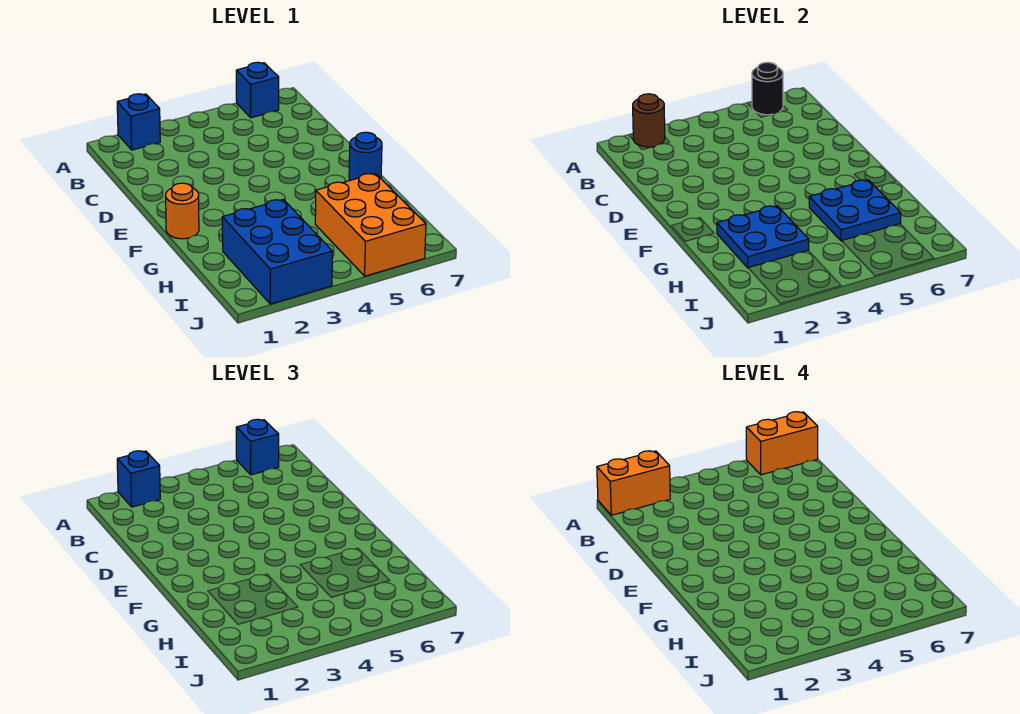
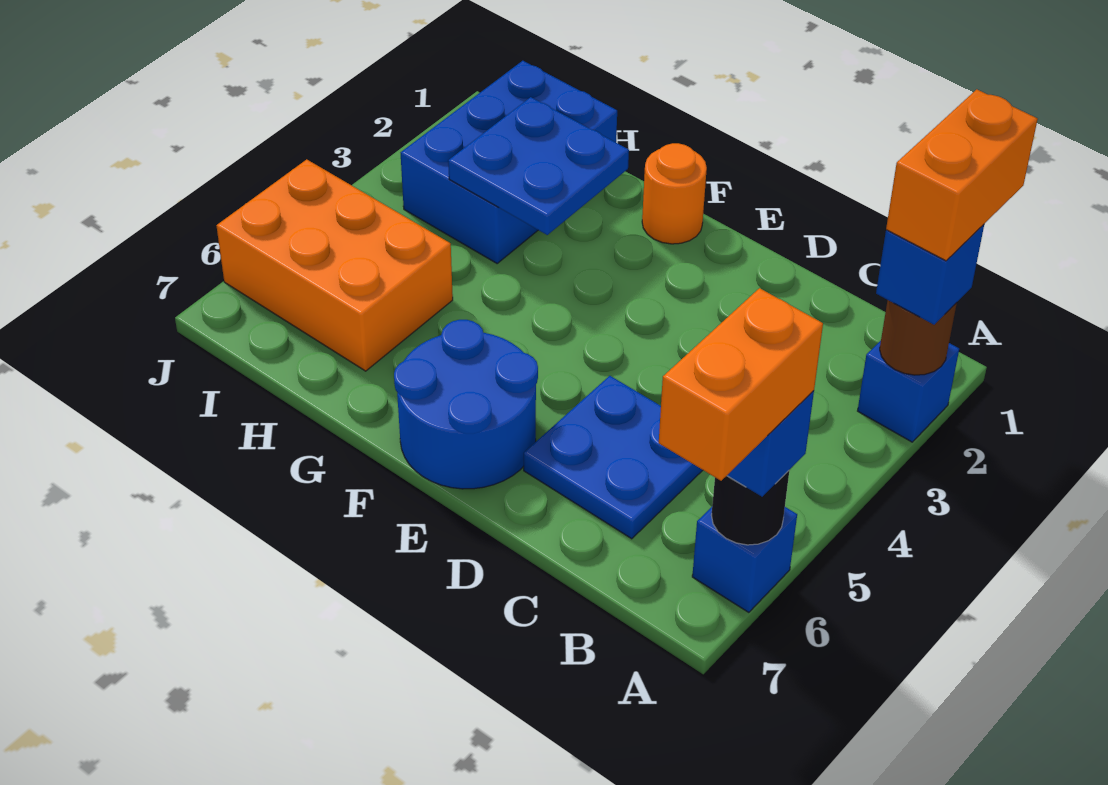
blue 1x1 round brick [349,132,382,180] -> blue 2x2 round brick [394,320,538,489]
blue 2x2 plate [809,180,901,241] -> blue 2x2 plate moved to [524,376,703,539]
blue 2x3 brick [222,199,332,304] -> blue 2x3 brick turned to [401,61,617,263]

